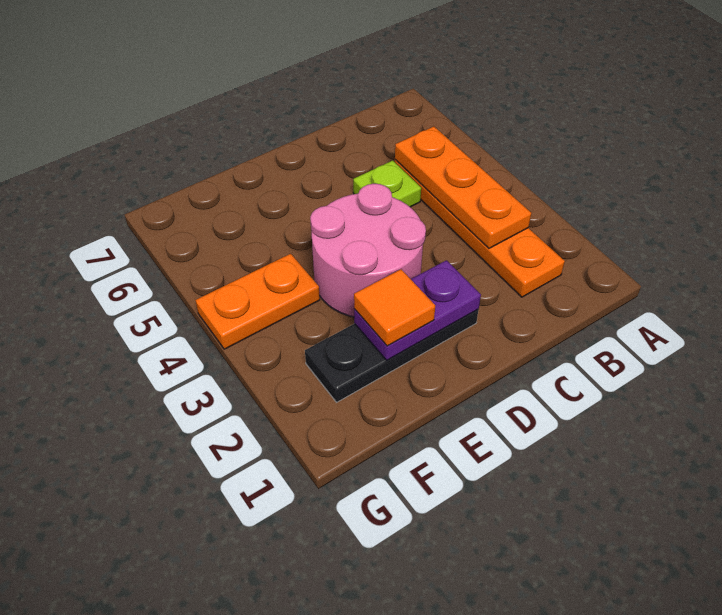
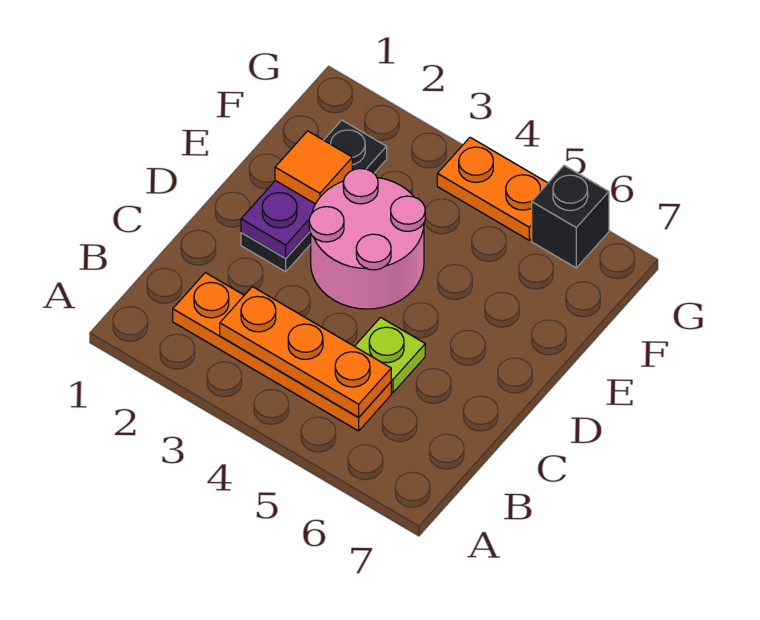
orange 1x2 plate [195,254,320,349] -> orange 1x2 plate turned to [437,137,548,240]
none -> black 1x1 brick [532,165,609,268]

